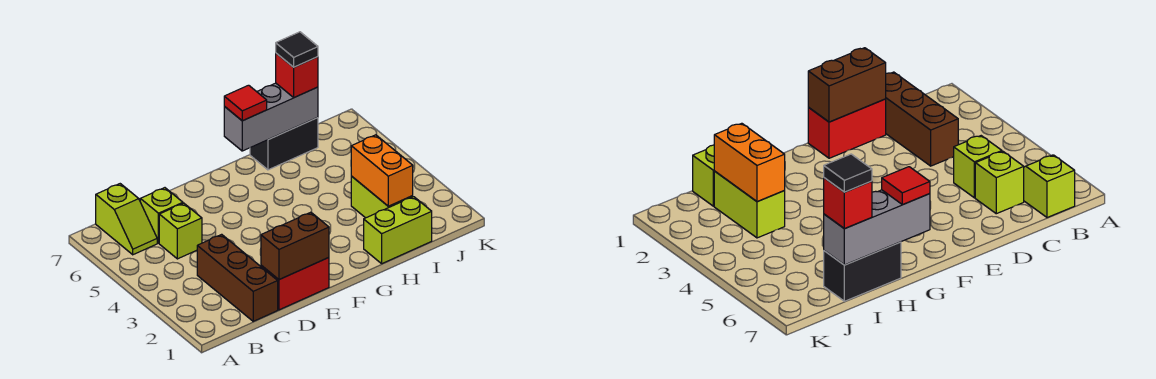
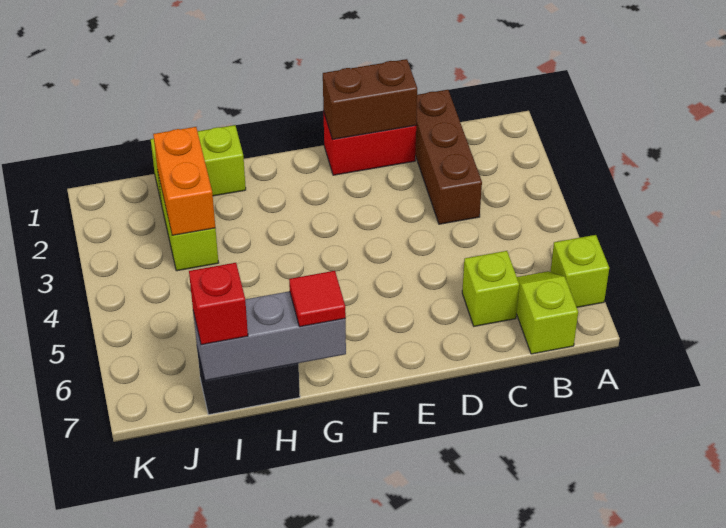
lime 1x1 brick [159,203,202,259] -> lime 1x1 brick moved to [551,235,609,307]
black 1x1 tile [276,32,318,67] -> none

